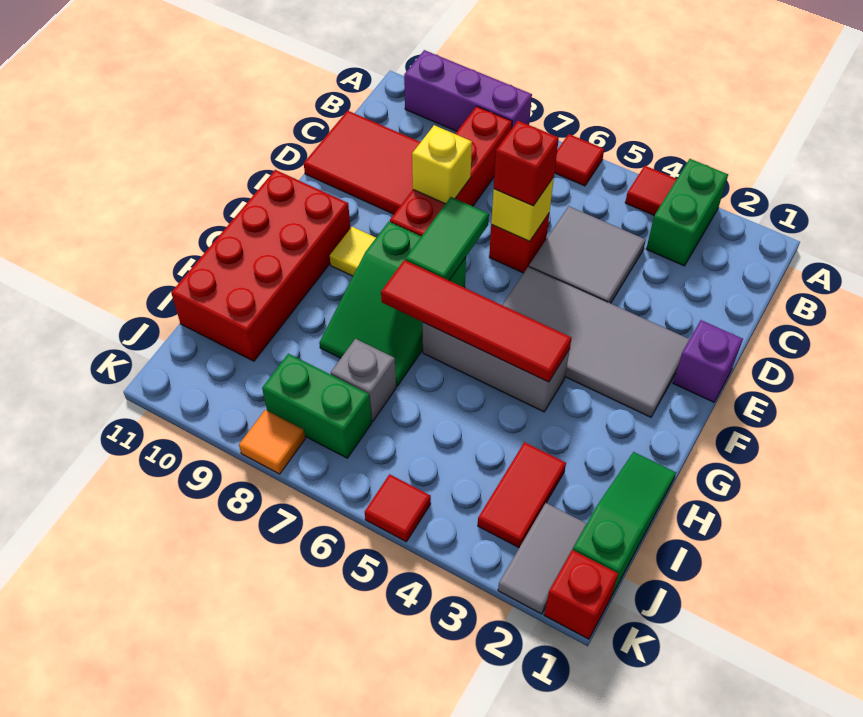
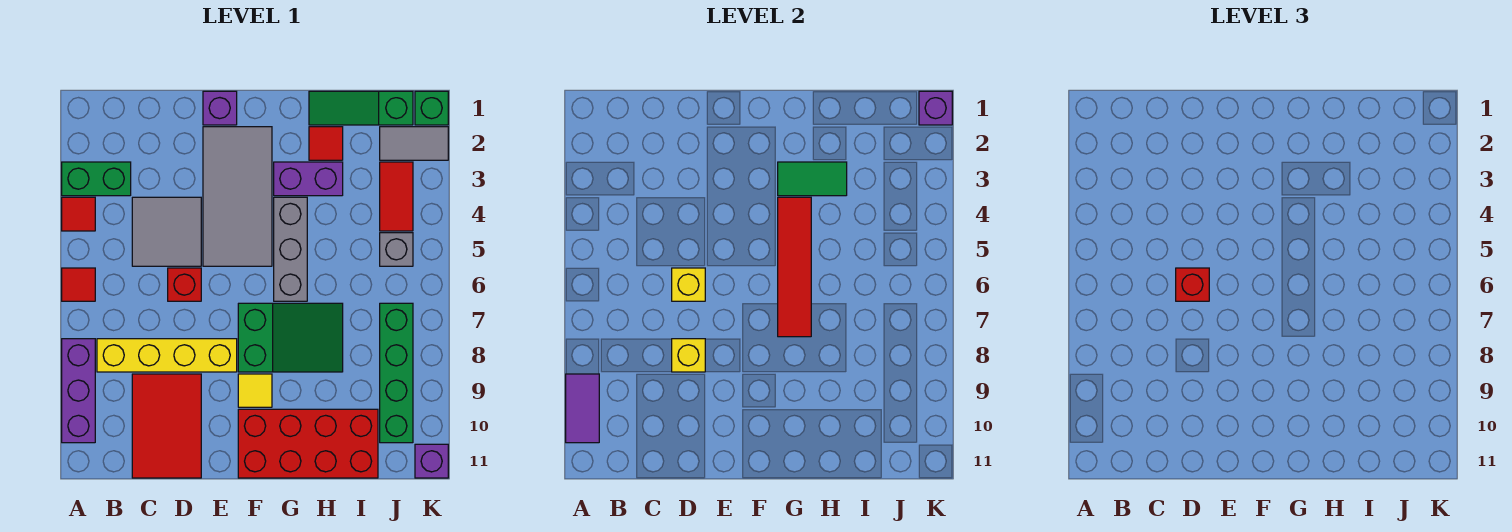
none -> purple 1x2 tile [566,374,599,443]
red 1x4 brick [390,106,512,236] -> yellow 1x4 brick [97,339,237,372]
green 1x2 tile [405,197,489,280] -> green 1x2 tile moved to [778,162,847,196]
none -> purple 1x2 brick [274,162,343,196]
red 1x2 tile [478,442,566,547] -> red 1x2 tile turned to [380,162,413,231]
grey 1x1 brick [331,339,396,422] -> grey 1x1 brick moved to [380,233,413,266]
green 1x2 brick [262,354,372,458] -> green 1x4 brick [380,303,413,443]
red 1x1 brick [544,550,618,639] -> green 1x1 brick [415,91,448,125]
none -> purple 1x1 brick [919,91,952,125]
red 1x1 tile [365,474,431,542] -> red 1x1 tile moved to [309,127,343,160]
orange 1x1 tile [239,410,305,474] -> none
none -> purple 1x1 brick [415,444,448,478]

